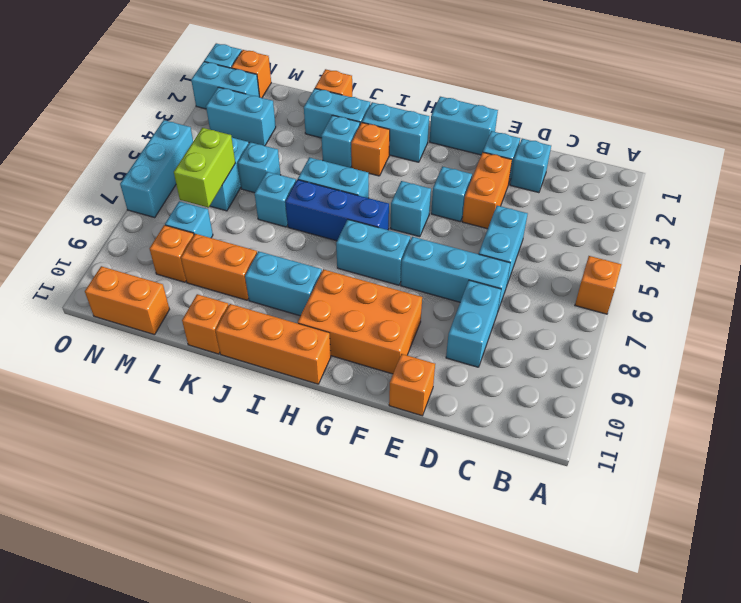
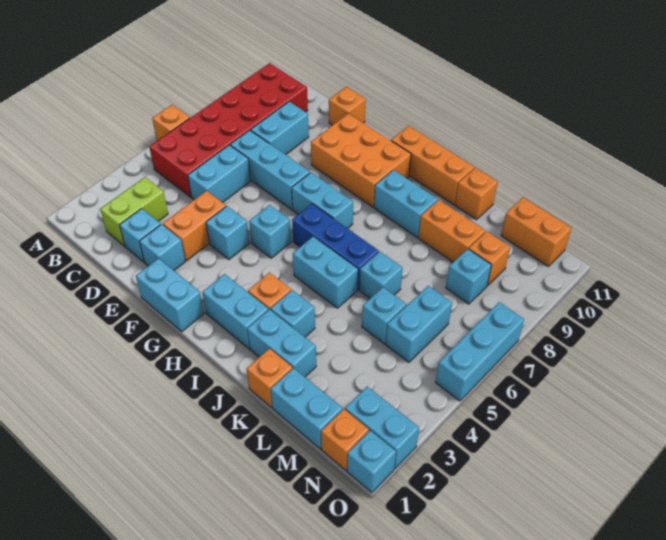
none -> red 2x6 brick [149,63,308,197]
cyan 1x2 brick [206,87,276,146] -> cyan 1x2 brick moved to [271,368,343,449]
lime 1x2 brick [174,128,235,208] -> lime 1x2 brick moved to [100,177,168,246]

